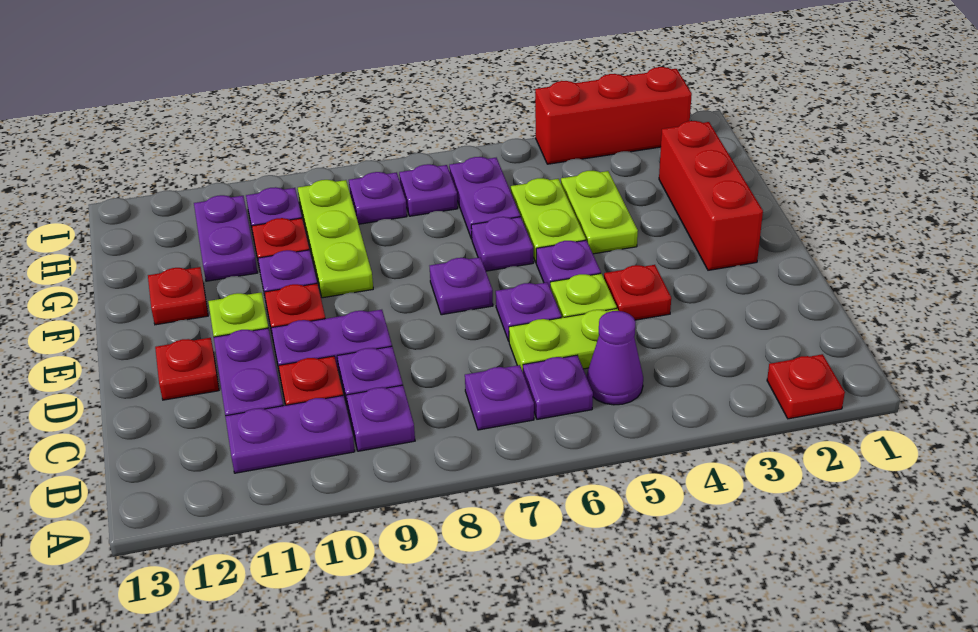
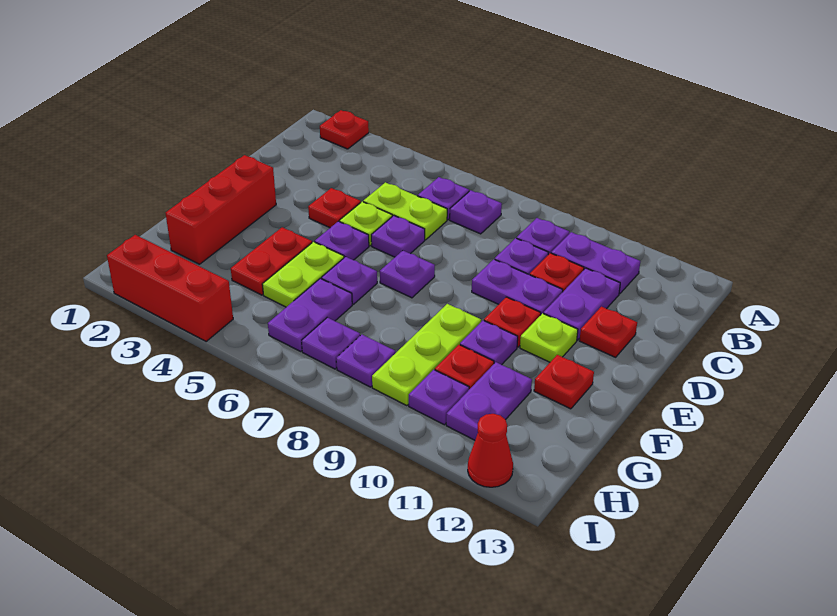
purple 1x1 cone [587,311,643,405] -> none
lime 1x2 plate [561,171,638,254] -> red 1x2 plate [231,227,312,295]
none -> red 1x1 cone [468,414,513,487]

